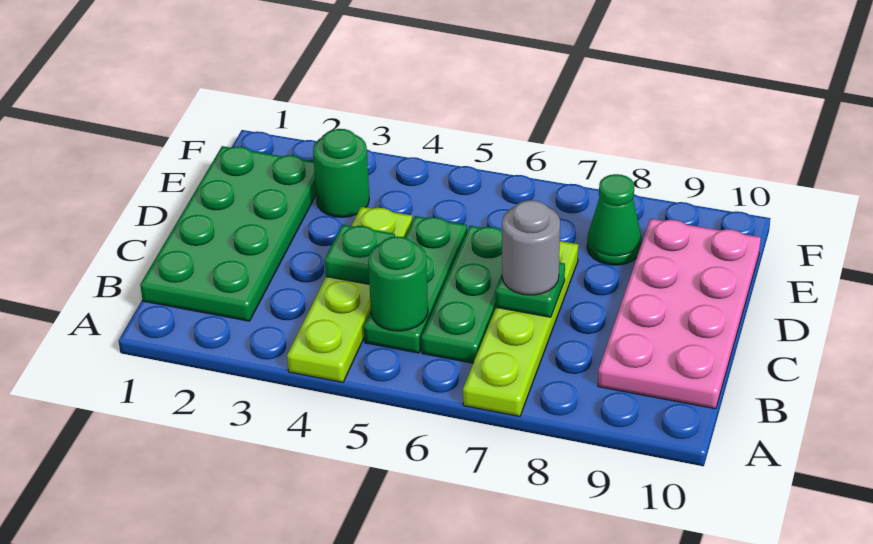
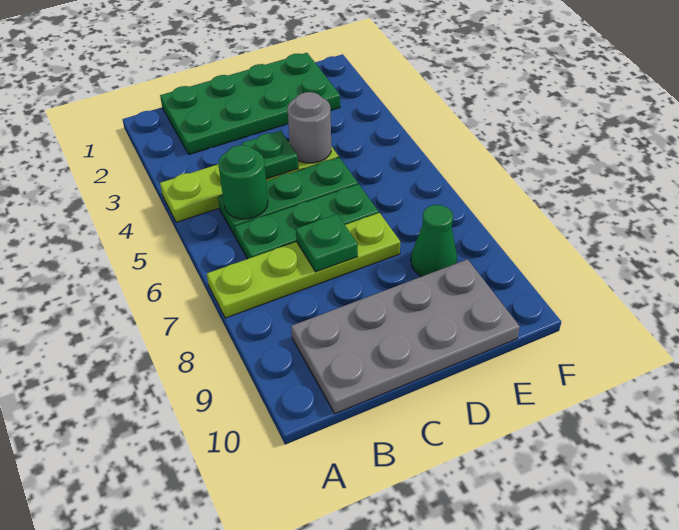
pink 2x4 plate [598,219,761,409] -> grey 2x4 plate [291,259,520,414]
grey 1x1 round brick [502,200,560,295] -> grey 1x1 round brick moved to [288,92,331,163]
green 1x1 round brick [313,129,369,217] -> none

